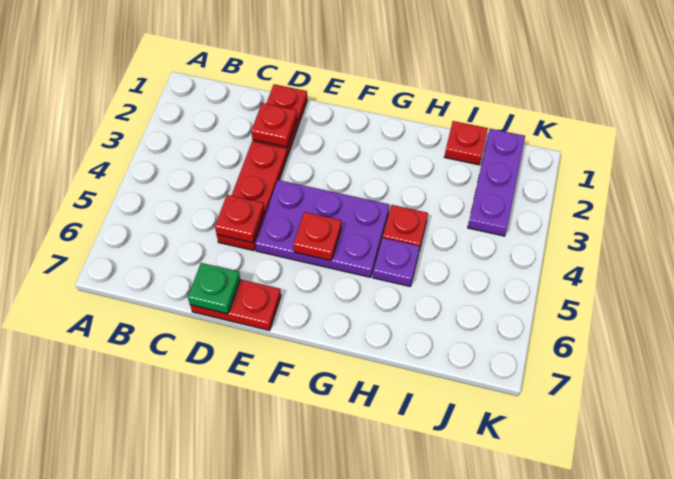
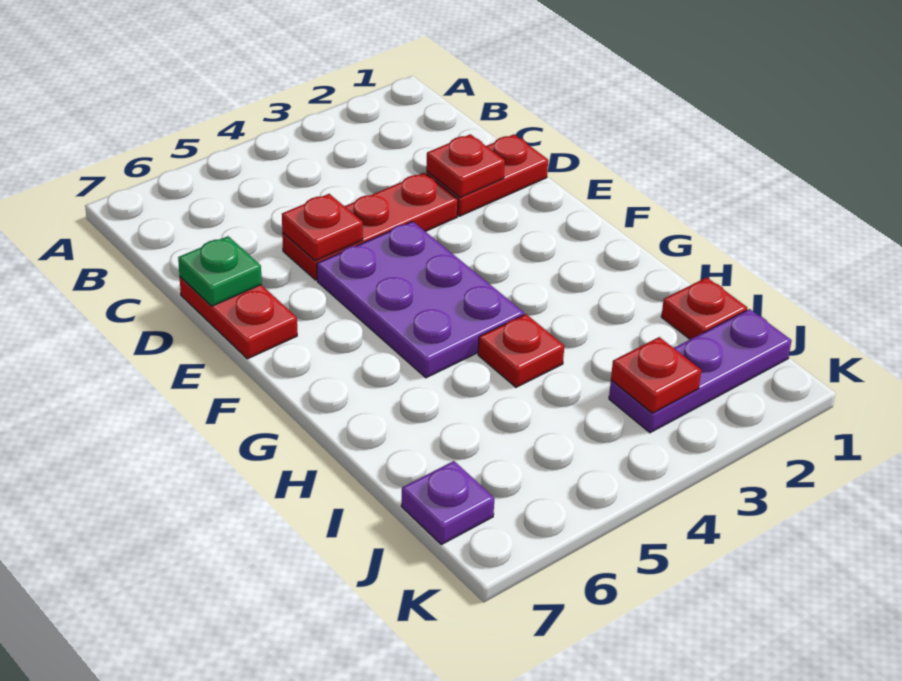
red 1x1 plate [293,212,341,261] -> red 1x1 plate moved to [611,337,701,413]
purple 1x1 plate [373,238,420,286] -> purple 1x1 plate moved to [401,461,494,545]

